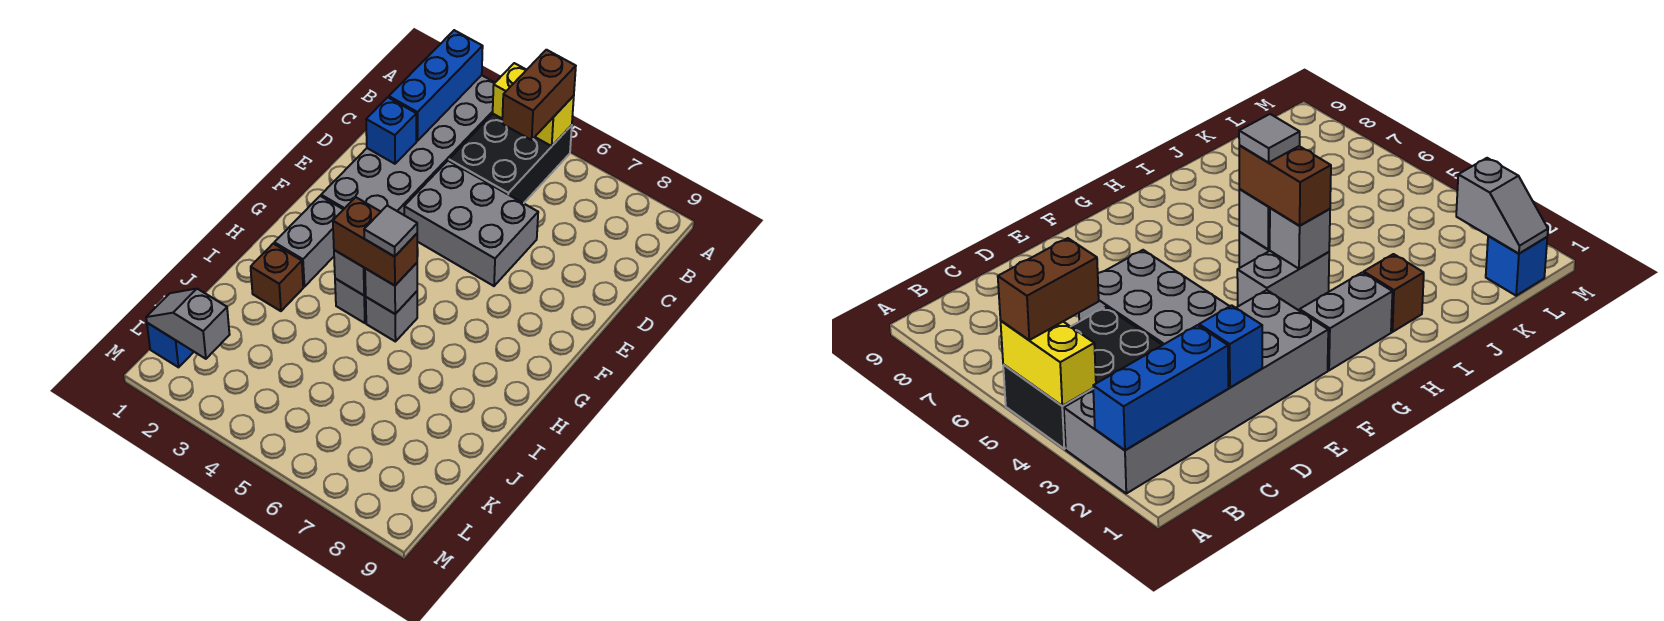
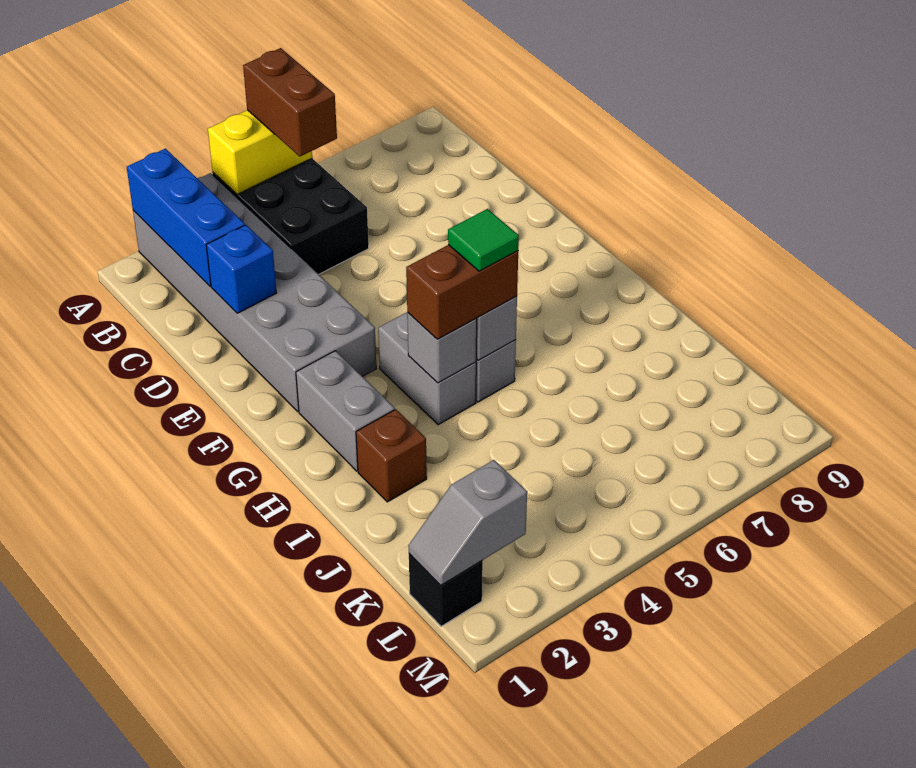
grey 2x3 brick [404,161,538,286] -> none
grey 1x1 tile [364,206,417,257] -> green 1x1 tile [448,209,519,271]
blue 1x1 brick [147,323,194,367] -> black 1x1 brick [409,554,483,626]

